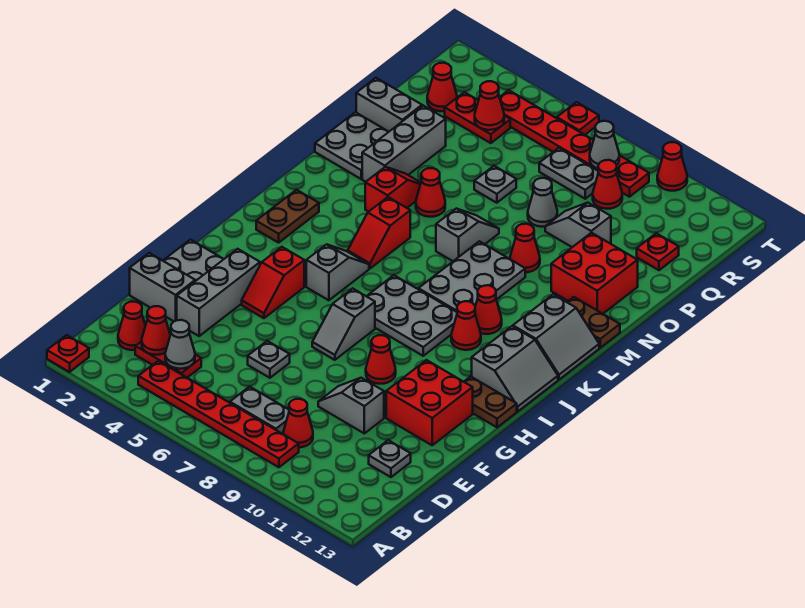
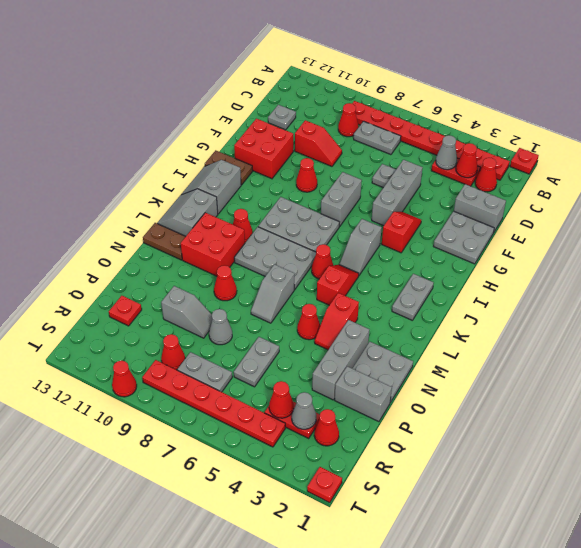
red 1x6 plate [138,361,299,467] -> red 1x8 plate [352,101,510,180]
grey 1x3 brick [177,249,260,336] -> grey 1x3 brick moved to [372,160,423,226]
grey 1x2 slope [318,378,384,433] -> red 1x2 slope [295,120,342,166]
grey 1x2 slope [312,288,375,360] -> grey 1x2 brick [321,172,362,226]
brown 1x2 plate [256,190,319,243] -> grey 1x2 plate [392,274,434,320]
red 1x1 cone [451,301,481,350] -> red 1x1 cone moved to [312,244,333,279]
grey 2x3 plate [418,241,525,312] -> grey 2x3 plate turned to [234,227,316,290]
red 2x2 brick [551,233,638,314] -> red 2x2 brick moved to [181,213,245,276]
grey 1x1 plate [474,166,516,203] -> grey 1x2 plate [234,337,279,387]
grey 1x1 cone [590,121,619,168] -> grey 1x1 cone moved to [292,392,316,429]
red 1x1 plate [557,102,599,135] -> red 1x1 plate moved to [307,467,342,503]

